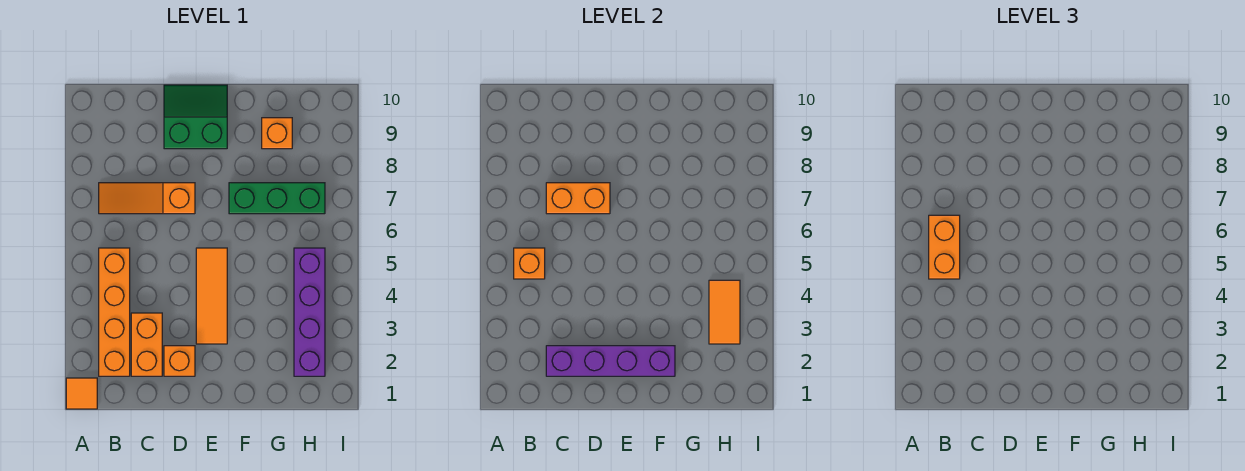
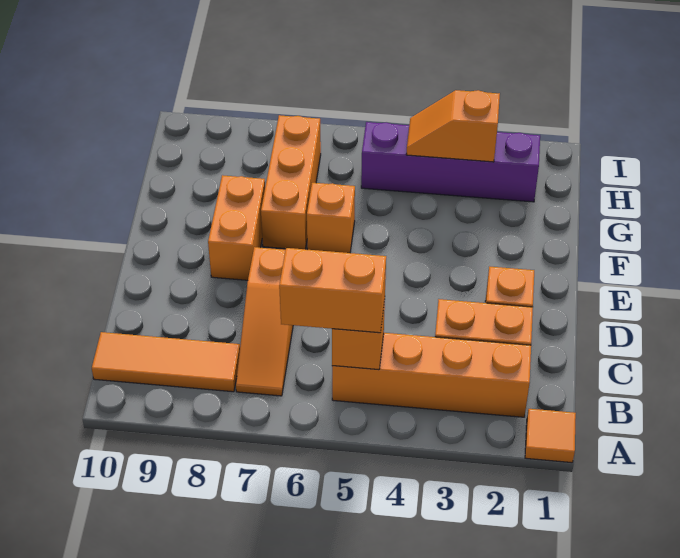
purple 1x4 brick [546,346,675,376] -> none
orange 1x2 brick [546,183,610,214] -> orange 1x2 brick moved to [208,175,265,280]
green 2x2 slope [164,85,227,149] -> none
orange 1x3 tile [196,248,227,344] -> orange 1x3 tile moved to [92,332,240,392]
green 1x3 brick [229,183,325,214] -> orange 1x3 brick [261,115,321,249]
orange 1x1 brick [262,118,292,149] -> orange 1x1 brick moved to [307,183,355,253]
orange 1x2 tile [709,280,740,344] -> orange 1x2 slope [406,90,500,162]

